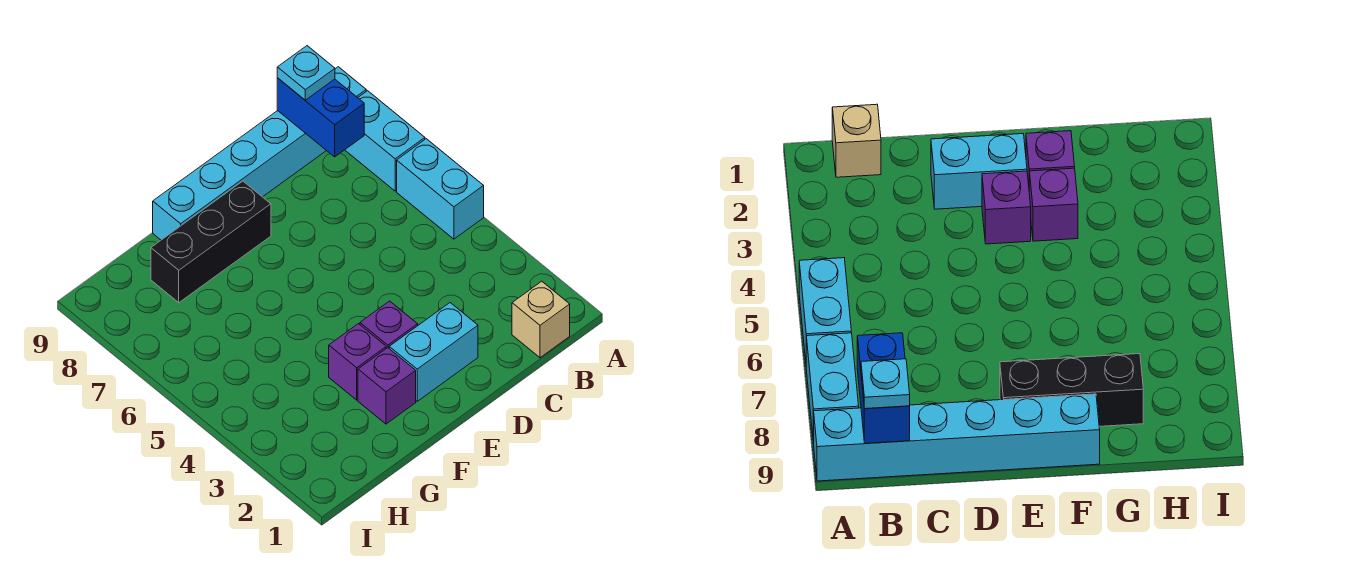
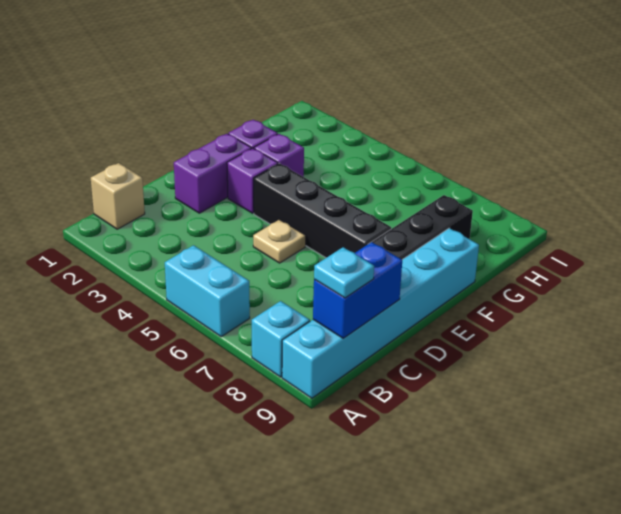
cyan 1x2 brick [345,91,425,191] -> cyan 1x1 brick [252,301,310,377]
blue 1x2 brick [277,78,364,157] -> blue 1x2 brick turned to [313,242,402,338]
cyan 1x2 brick [389,303,478,401] -> purple 1x2 brick [174,134,252,213]
none -> tan 1x1 plate [253,220,306,263]
none -> black 1x4 brick [254,163,391,258]

